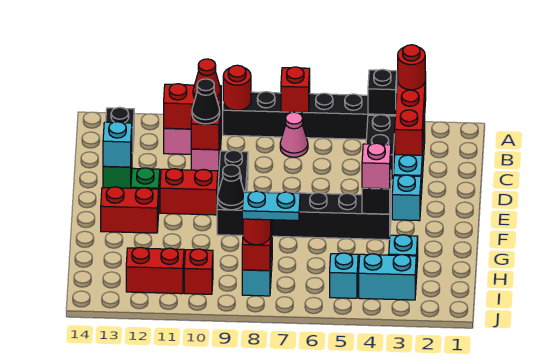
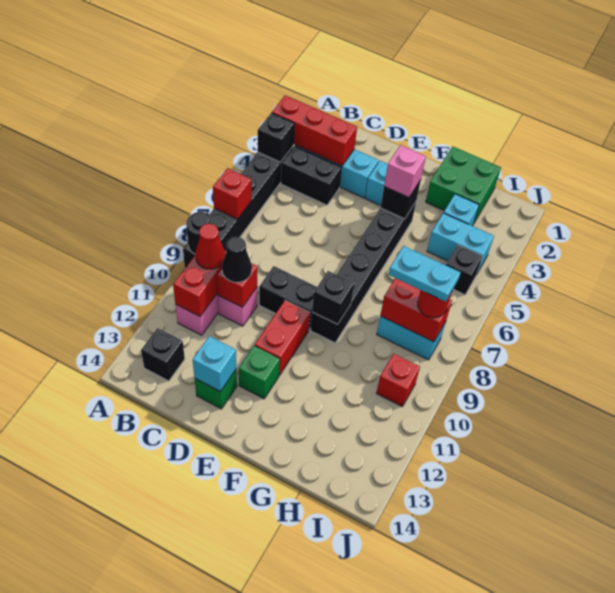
red 1x1 round brick [398,45,425,90] -> none
red 1x1 round brick [223,65,251,110] -> black 1x1 round brick [186,212,215,254]
pink 1x1 cone [280,112,308,157] -> none
black 1x1 cone [217,165,244,210] -> black 1x1 brick [312,271,354,324]
red 1x2 brick [101,187,159,233] -> none
none -> green 2x2 brick [426,147,501,222]
cyan 1x2 brick [359,254,416,300] -> cyan 1x2 brick turned to [427,213,494,273]
cyan 1x1 brick [330,253,358,298] -> black 1x1 brick [446,245,483,295]
cyan 1x2 plate [242,191,300,221] -> cyan 1x2 plate turned to [388,246,461,302]
red 1x2 brick [126,247,184,294] -> none

